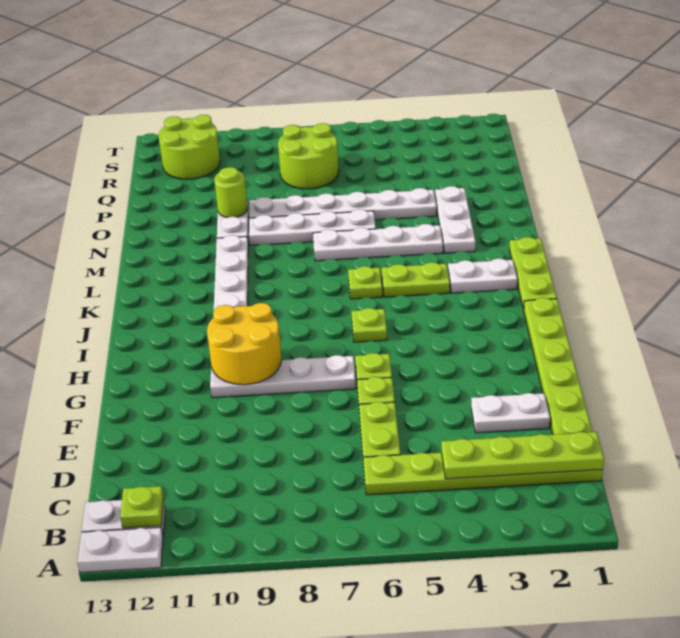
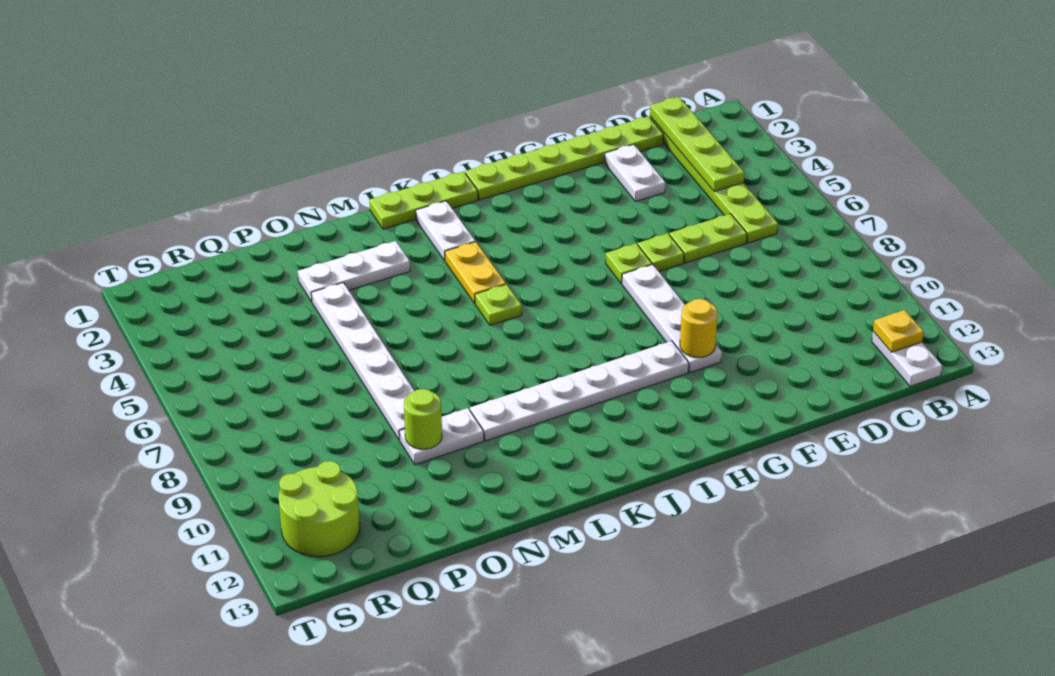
white 1x2 plate [77,527,163,573] -> none
lime 1x1 plate [120,486,164,528] -> yellow 1x1 plate [873,310,924,352]
yellow 2x2 round brick [207,303,281,385] -> yellow 1x1 round brick [680,299,718,357]
lime 1x1 plate [352,308,387,342] -> none
lime 1x2 plate [382,262,450,297] -> yellow 1x2 plate [445,242,506,303]
white 1x4 plate [313,224,443,261] -> none
white 1x4 plate [249,209,376,246] -> none
lime 2x2 round brick [278,123,339,189] -> none

